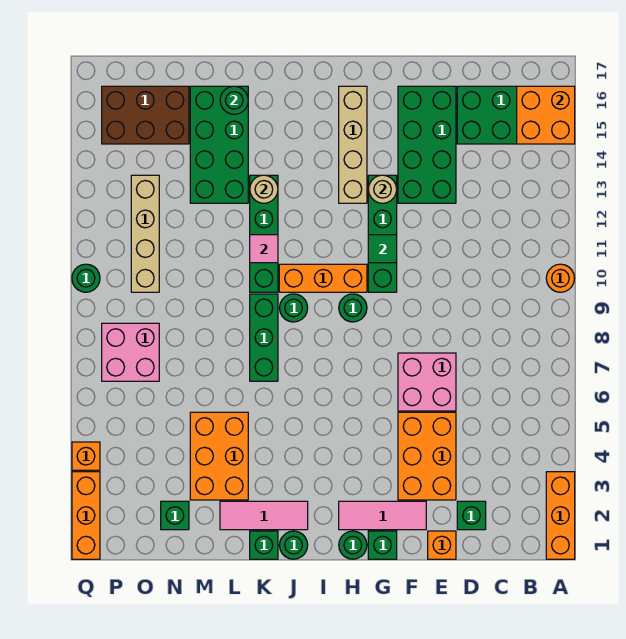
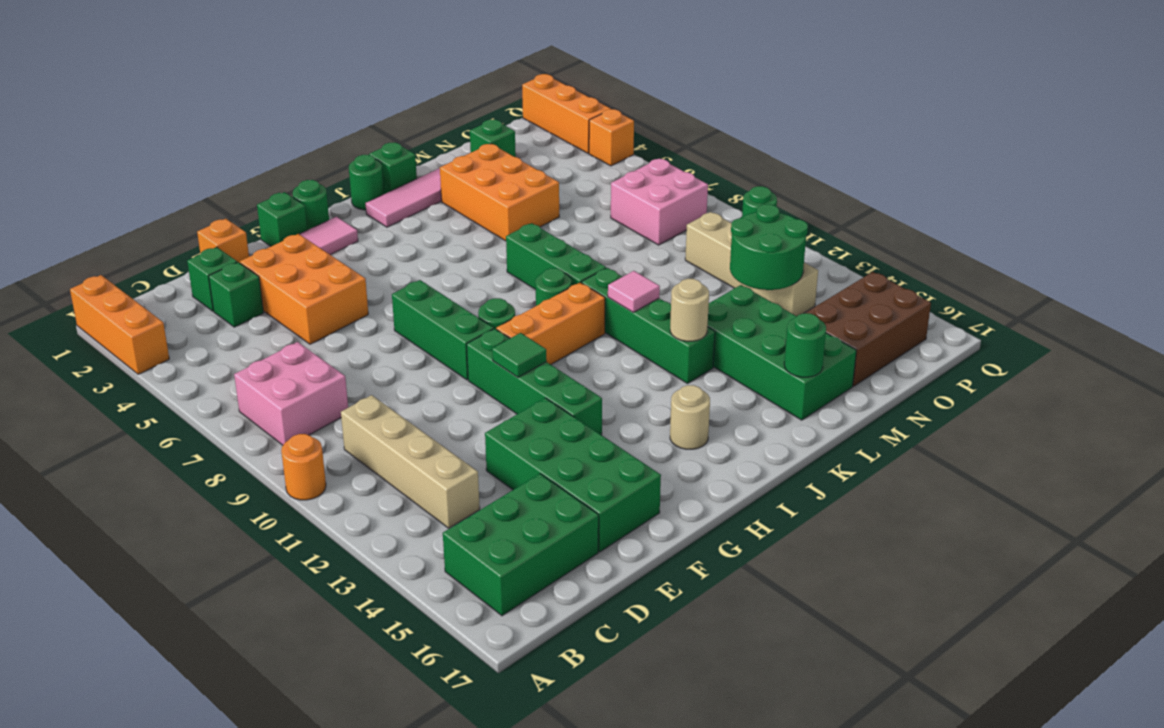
orange 2x2 brick [517,86,575,144] -> none
none -> green 1x1 brick [209,262,264,327]
pink 2x2 brick [398,353,456,411] -> pink 2x2 brick moved to [234,342,348,445]
none -> green 1x3 brick [392,280,494,380]
tan 1x1 round brick [368,175,397,203] -> tan 1x1 round brick moved to [670,385,710,449]
tan 1x4 brick [339,86,367,203] -> tan 1x4 brick moved to [341,395,480,528]
none -> green 2x2 round brick [730,204,808,290]

